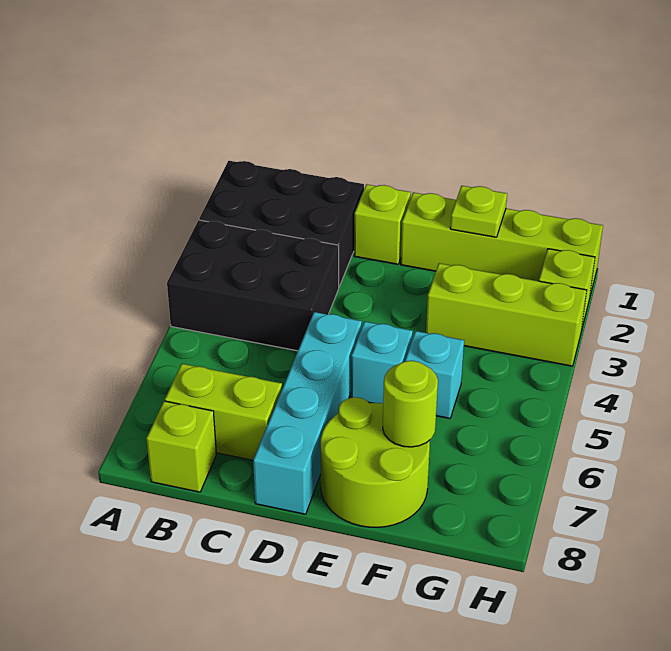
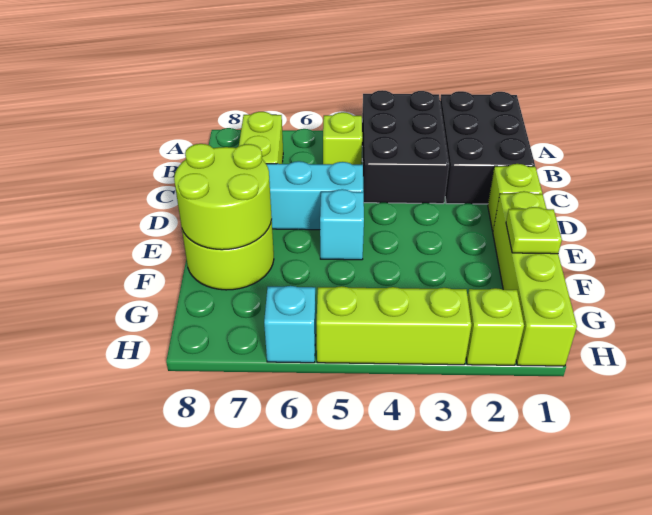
lime 1x1 brick [146,401,216,492] -> lime 1x1 brick moved to [323,112,362,165]
lime 1x3 brick [426,263,587,366] -> lime 1x3 brick turned to [317,286,472,365]
cyan 1x1 brick [405,331,464,419] -> cyan 1x1 brick moved to [264,286,316,363]
lime 1x1 round brick [383,361,438,447] -> lime 2x2 round brick [174,144,272,250]

